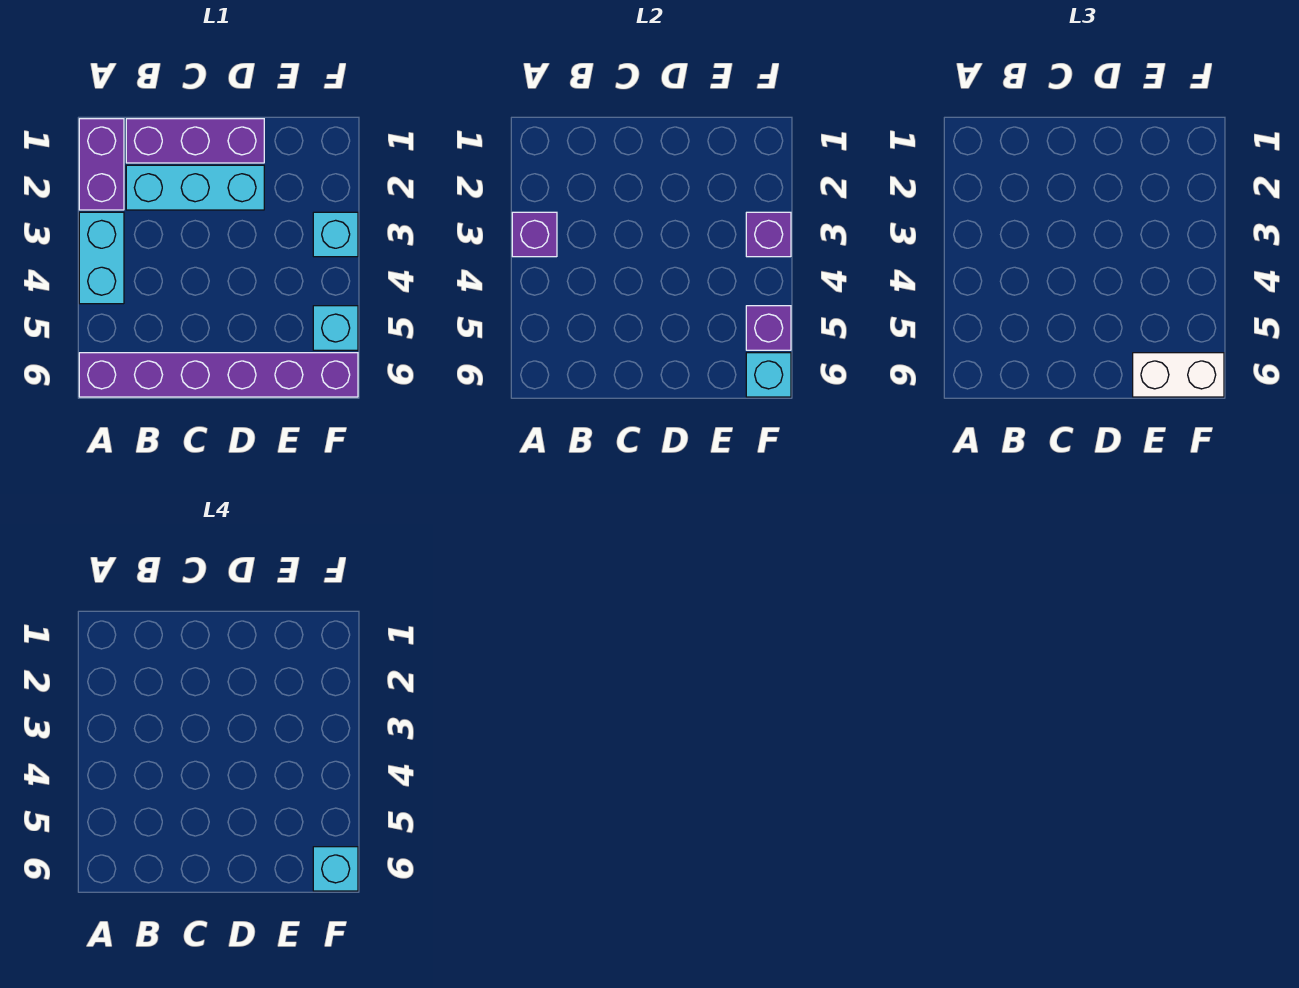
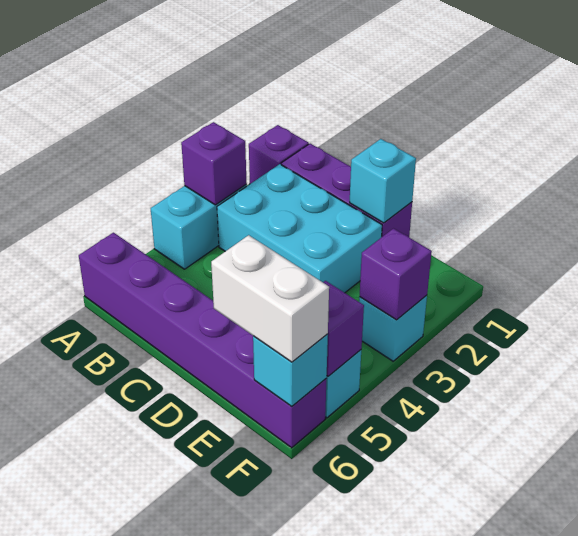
purple 1x2 brick [79,119,124,210] -> purple 1x1 brick [249,125,309,184]
cyan 1x3 brick [126,165,264,210] -> cyan 2x3 brick [217,164,382,293]
cyan 1x1 brick [313,847,358,891] -> cyan 1x1 brick moved to [350,139,416,223]

